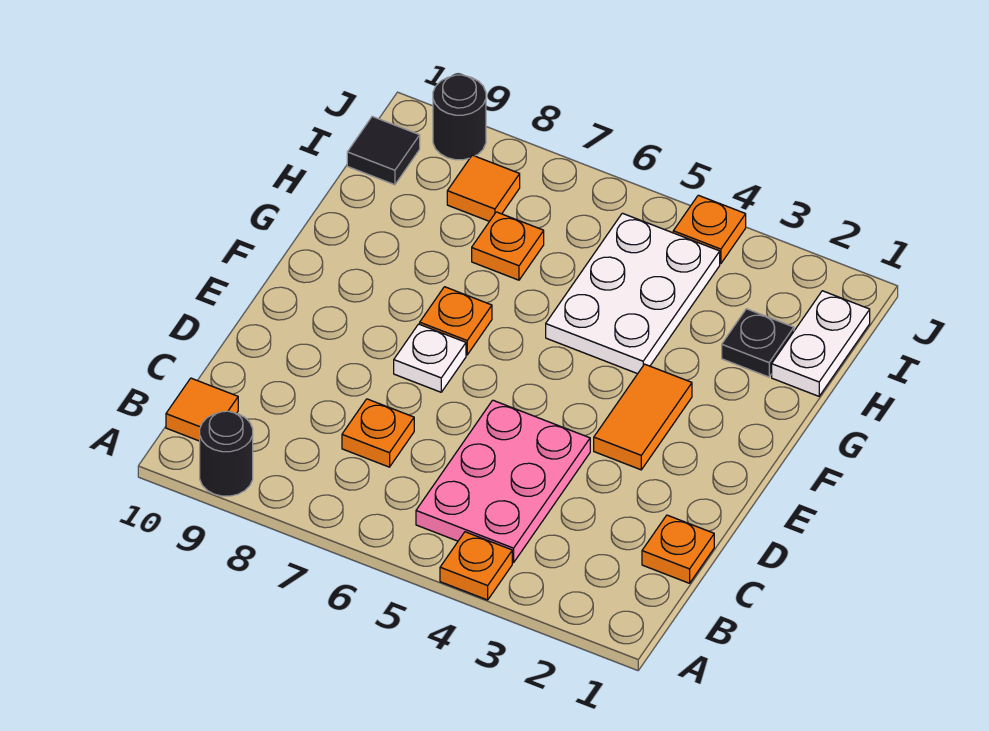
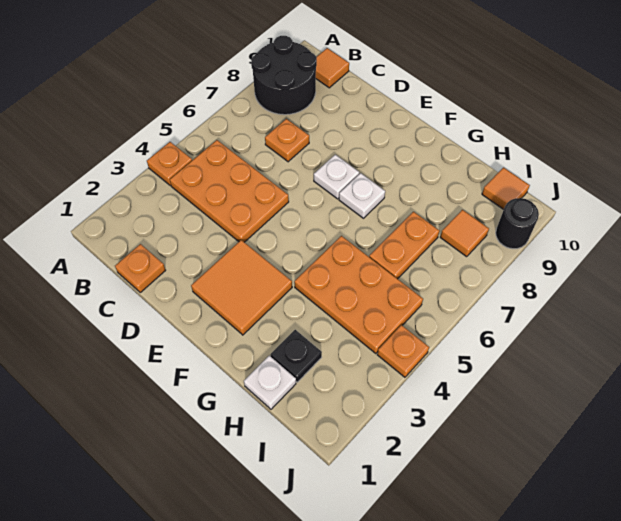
black 1x1 round brick [200,411,253,496] -> black 2x2 round brick [251,36,317,115]
pink 2x3 plate [416,400,590,563] -> orange 2x3 plate [170,140,289,242]
orange 1x2 tile [594,364,692,470] -> orange 2x2 tile [191,240,292,335]
orange 1x1 plate [420,287,492,355] -> white 1x1 plate [339,173,385,218]
white 2x3 plate [546,213,720,374] -> orange 2x3 plate [294,236,423,354]
white 1x2 plate [772,291,870,396] -> white 1x1 plate [244,356,296,409]
orange 1x1 plate [472,212,544,280] -> orange 1x2 plate [369,212,439,279]
black 1x1 tile [347,117,420,185] -> orange 1x1 tile [482,168,530,210]

